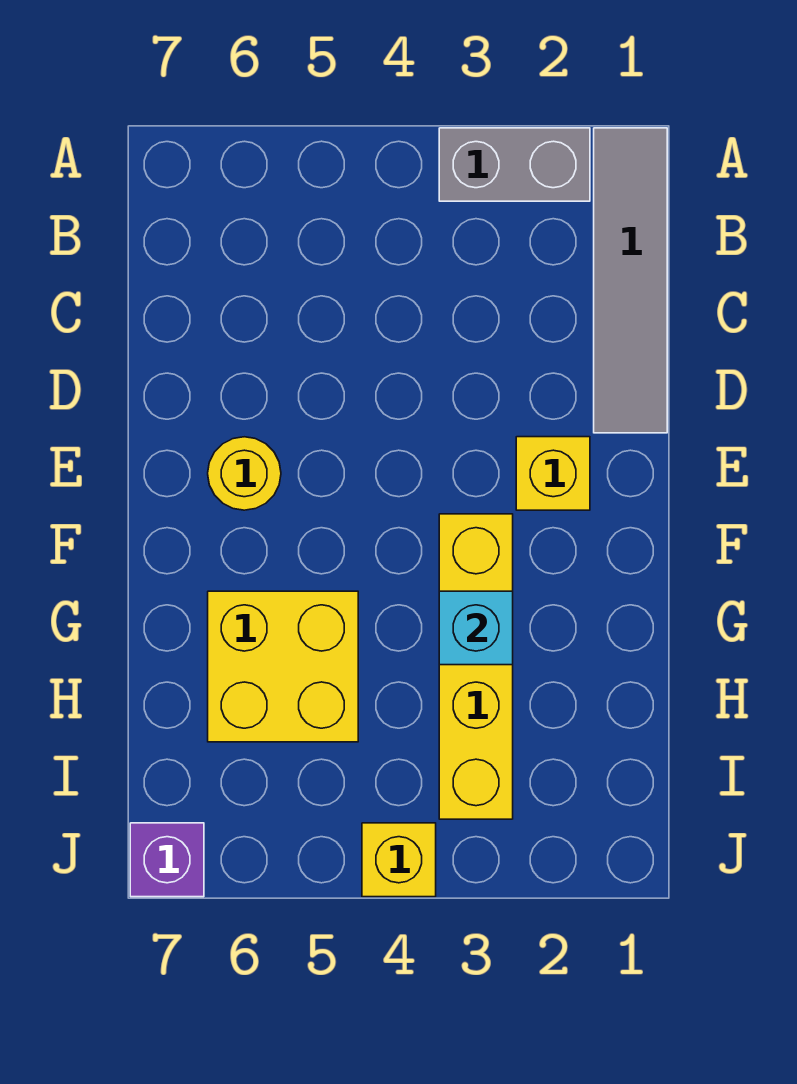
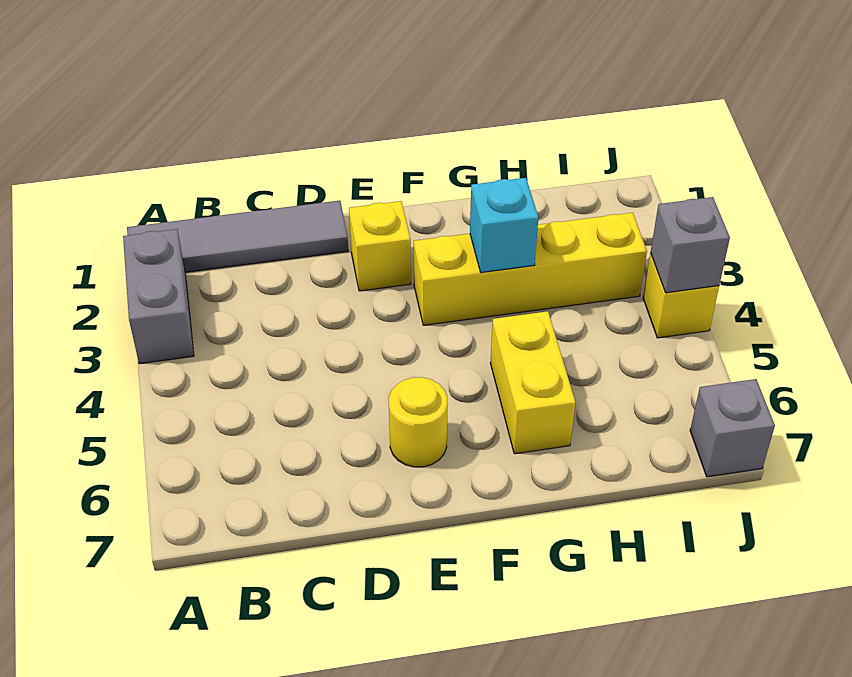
yellow 2x2 brick [208,591,358,742] -> yellow 1x2 brick [490,311,575,454]
none -> grey 1x1 brick [651,197,730,293]
purple 1x1 brick [130,823,204,897] -> grey 1x1 brick [690,379,775,477]

